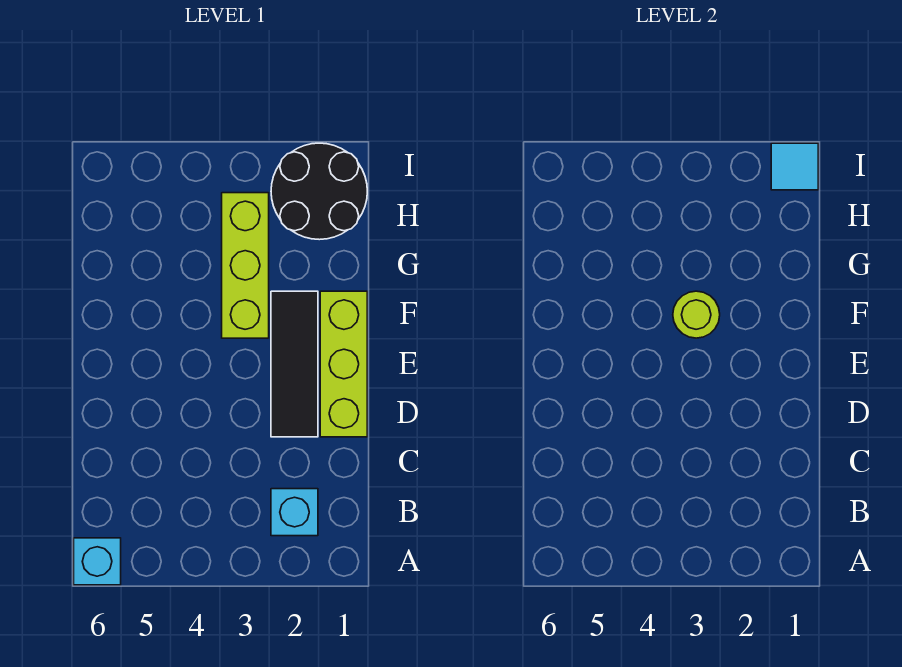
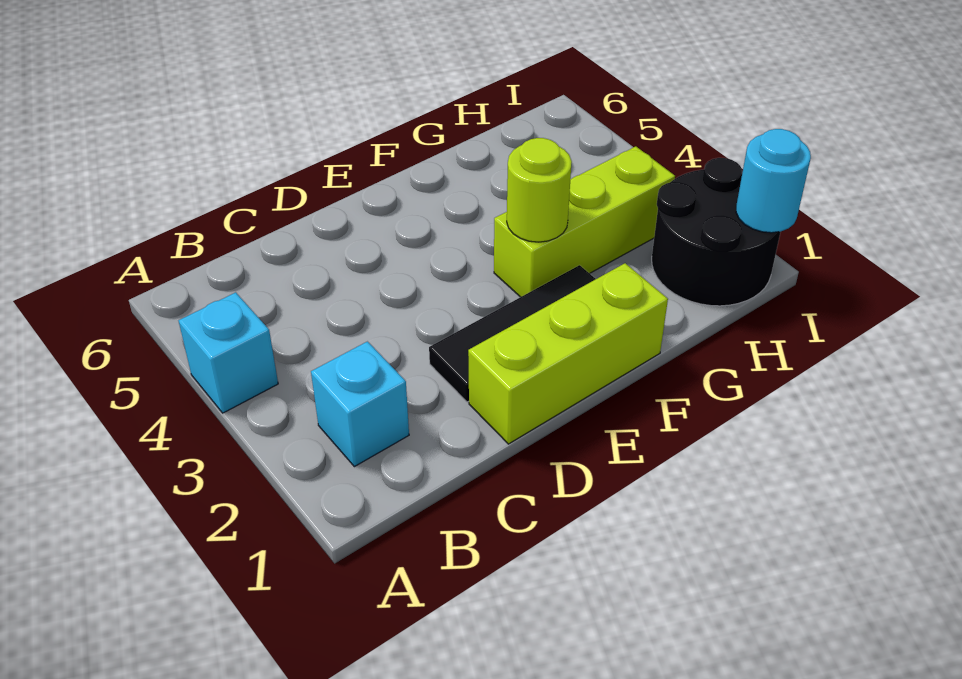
cyan 1x1 brick [74,538,121,585] -> cyan 1x1 brick moved to [179,292,278,413]
cyan 1x1 tile [771,143,818,190] -> cyan 1x1 round brick [736,129,811,233]

